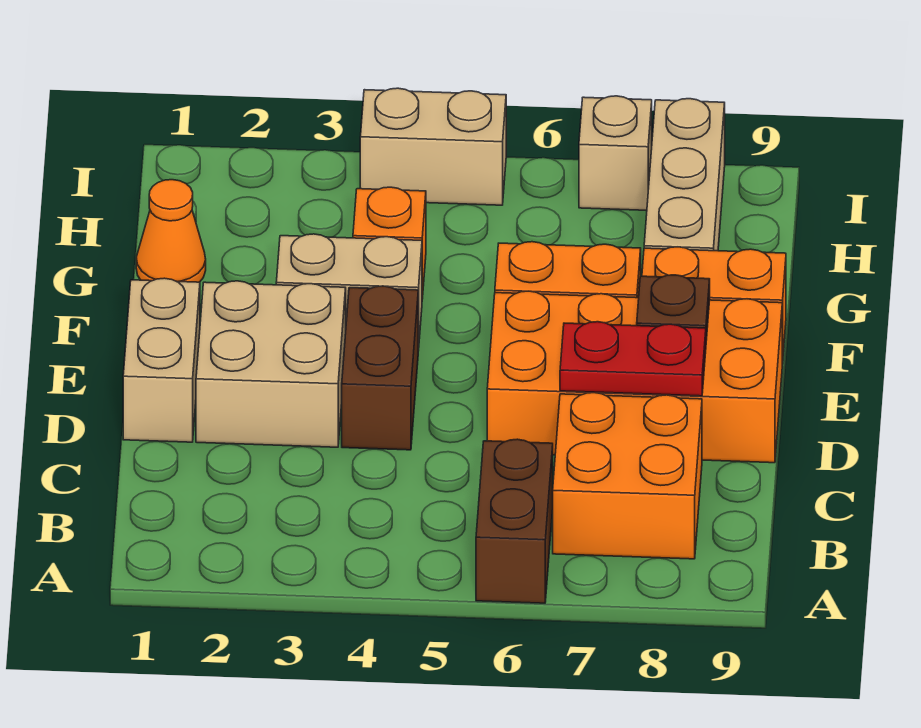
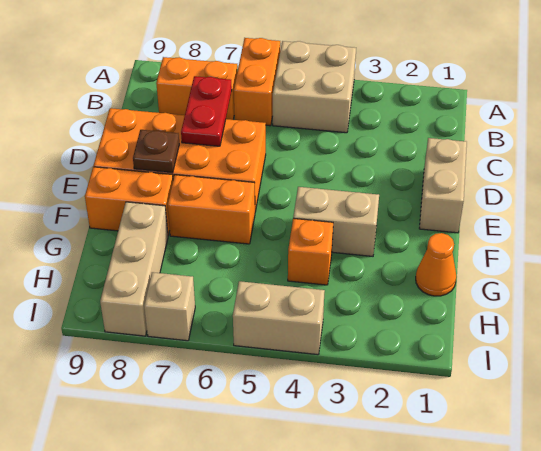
brown 1x2 brick [476,439,553,603] -> orange 1x2 brick [234,38,280,126]
orange 2x2 brick [553,393,702,559] -> orange 1x2 brick [156,57,237,120]
tan 2x2 brick [196,281,346,447] -> tan 2x2 brick moved to [273,41,356,133]
brown 1x2 brick [342,286,418,450] -> none
red 1x2 plate [560,322,706,396] -> red 1x2 plate turned to [181,76,232,146]

